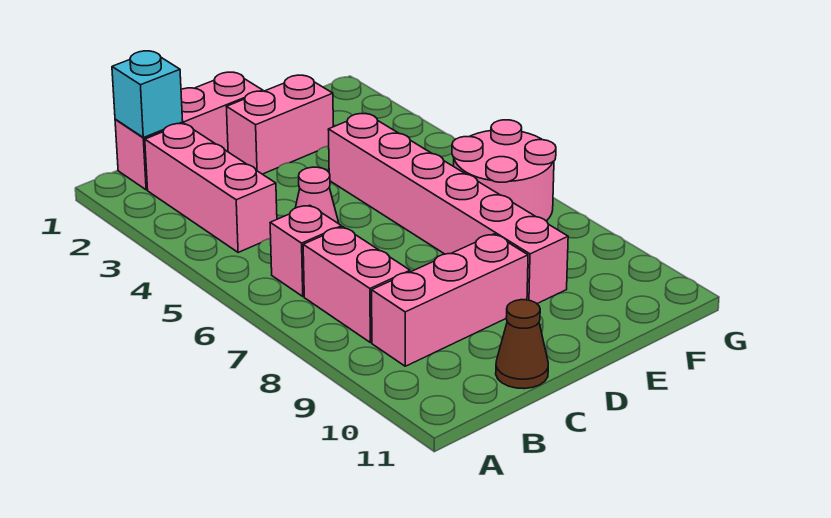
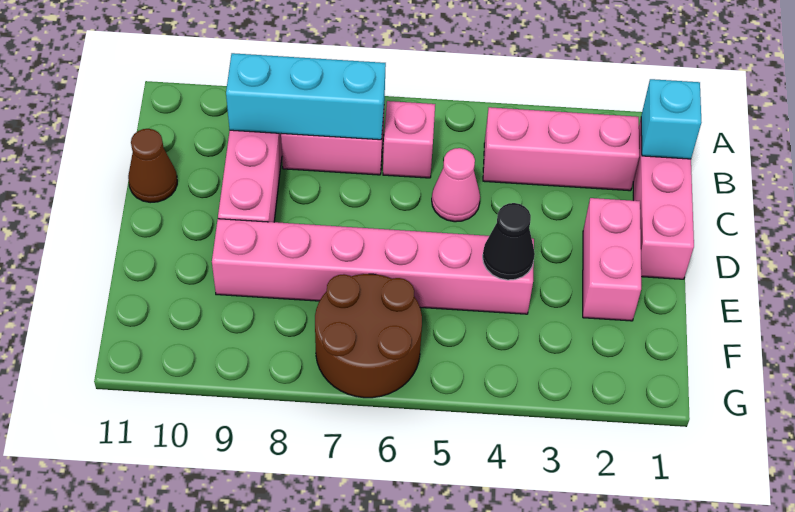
none -> cyan 1x3 brick [226,53,386,140]
none -> black 1x1 cone [483,203,535,280]
pink 2x2 round brick [452,120,556,221] -> brown 2x2 round brick [315,274,422,398]

